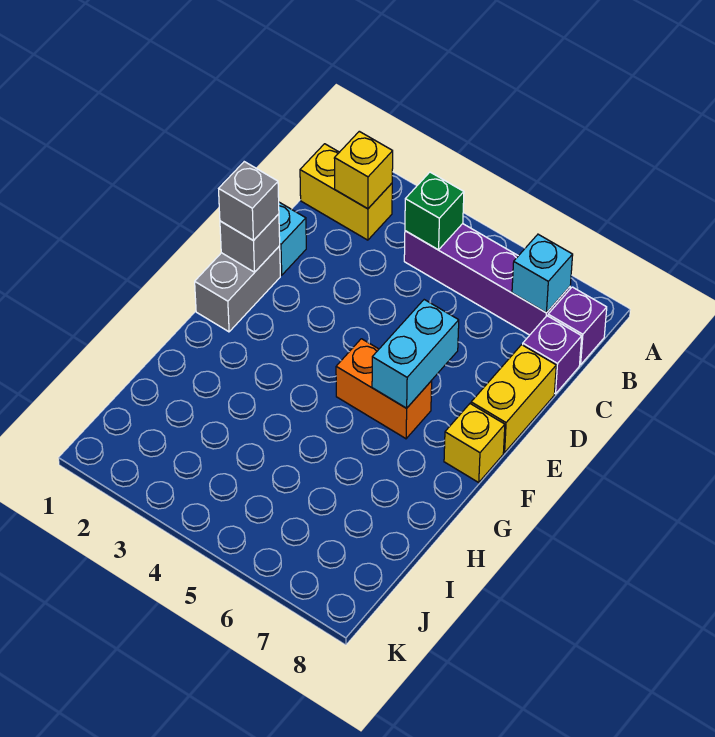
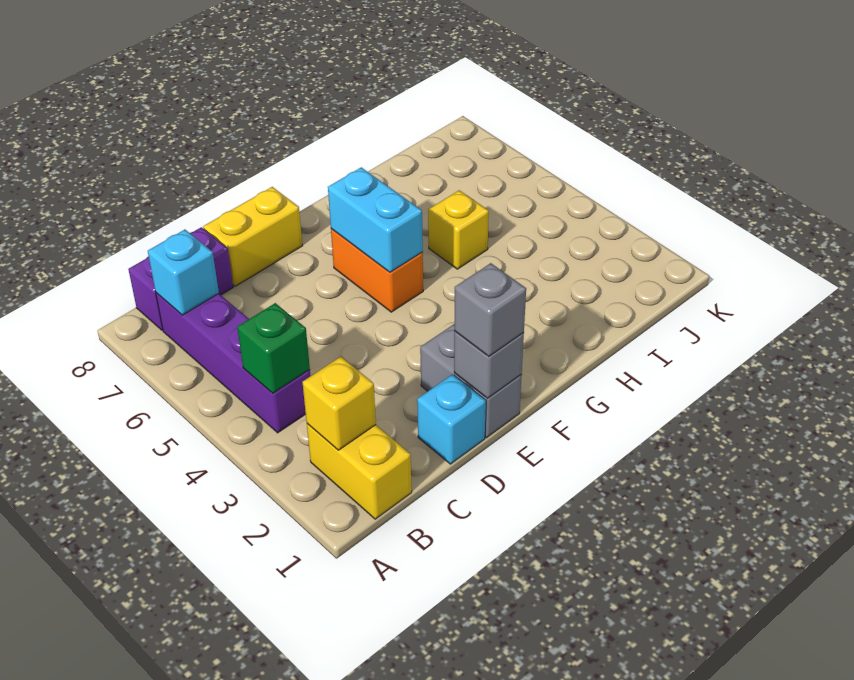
grey 1x2 brick [195,246,280,332] -> grey 1x2 brick turned to [420,324,522,438]
cyan 1x2 brick [372,300,459,408] -> cyan 1x2 brick turned to [328,167,423,272]
yellow 1x1 brick [444,404,505,482] -> yellow 1x1 brick moved to [428,190,489,269]

